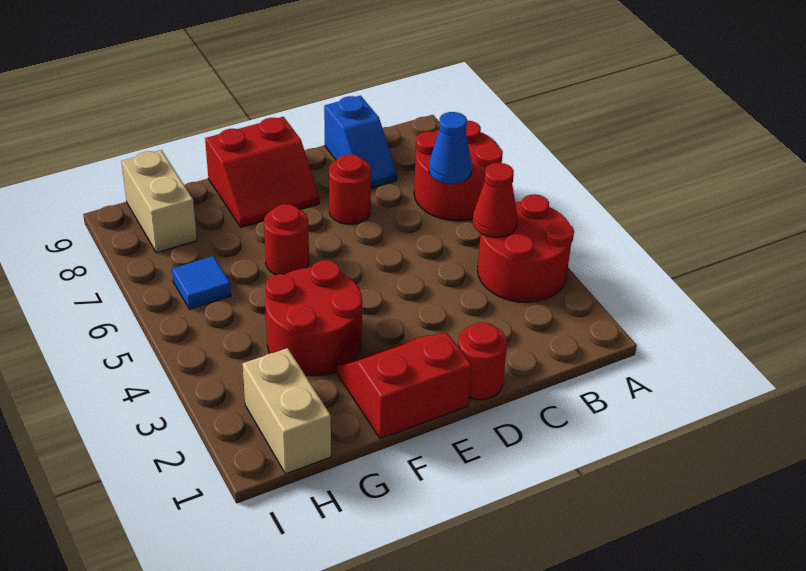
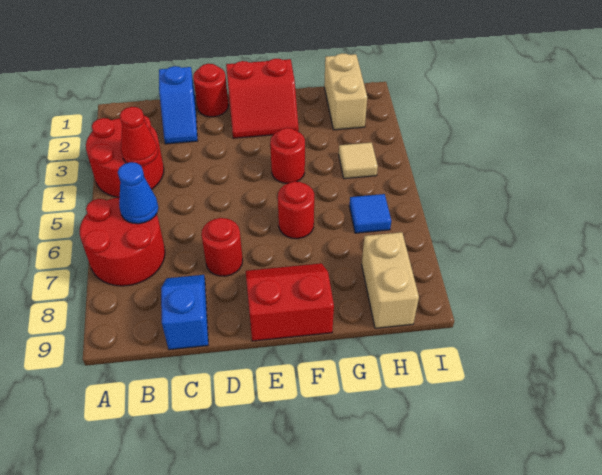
none -> blue 1x2 slope [159,66,198,144]
red 2x2 round brick [265,260,362,376] -> red 1x1 round brick [270,128,305,183]
none -> tan 1x1 tile [339,142,378,179]

